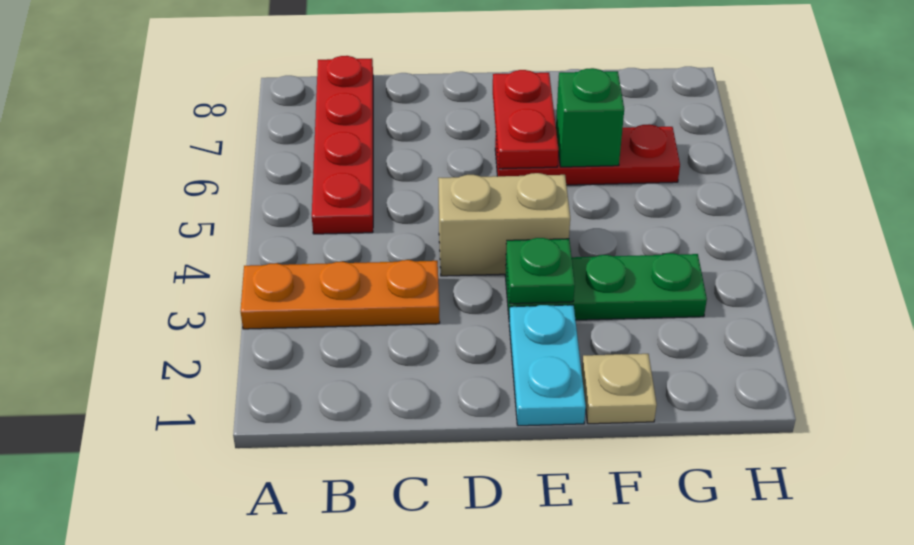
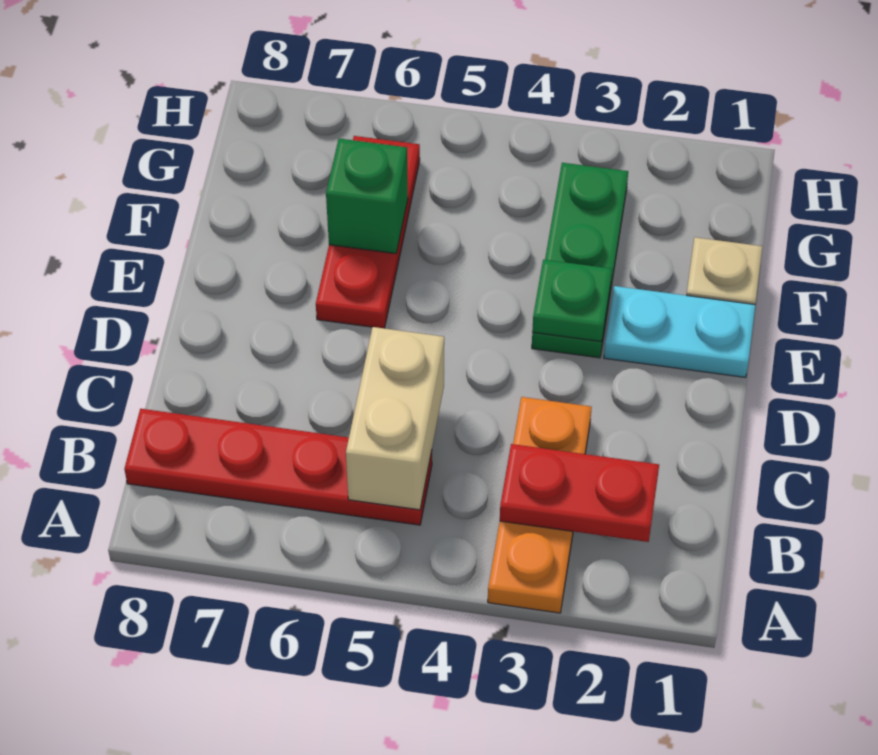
tan 1x2 brick [438,173,570,276] -> tan 1x2 brick moved to [346,327,444,510]
red 1x2 plate [493,70,558,169] -> red 1x2 plate moved to [500,444,659,542]

